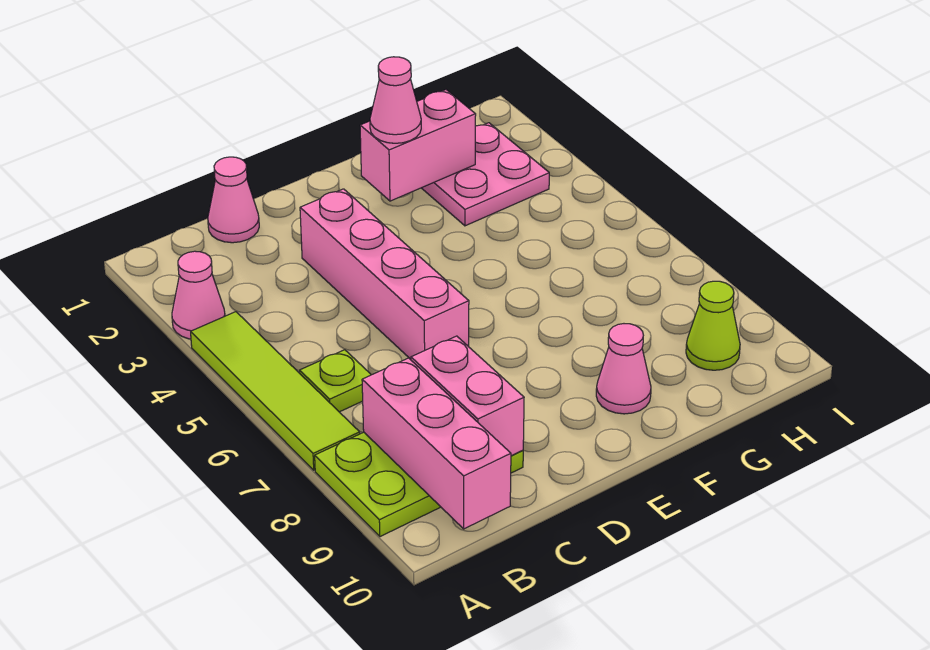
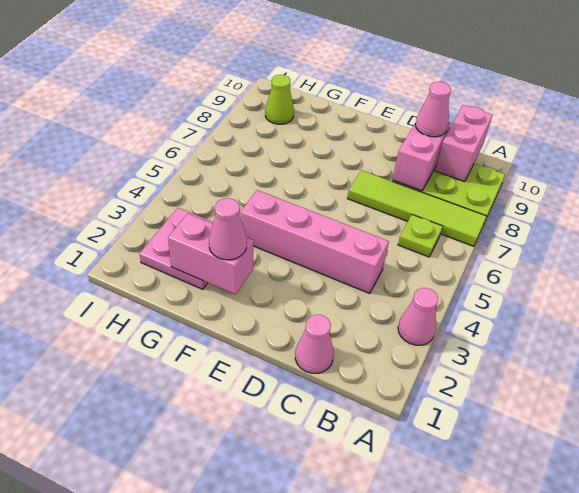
lime 1x4 tile [191,312,360,470] -> lime 1x4 tile turned to [347,170,487,246]
pink 1x3 brick [362,358,511,529] -> pink 1x2 brick [435,105,492,182]
pink 1x4 brick [300,189,469,359] -> pink 1x4 brick turned to [240,190,389,293]
pink 1x1 cone [596,324,651,414] -> pink 1x1 cone moved to [415,82,451,137]

